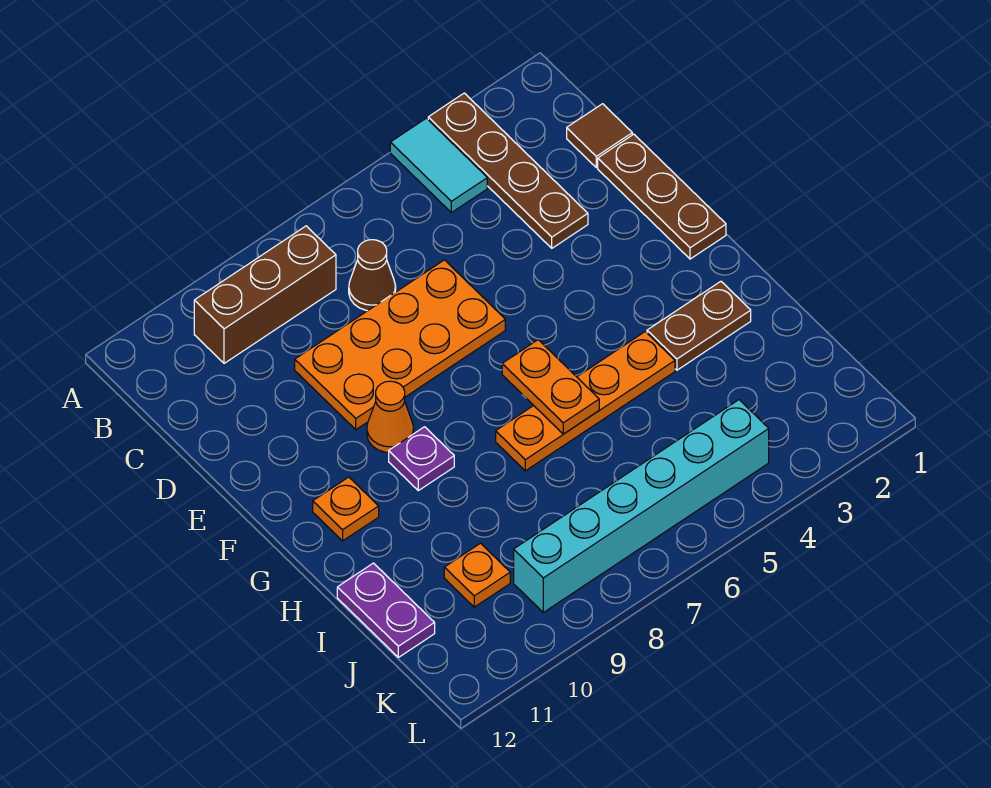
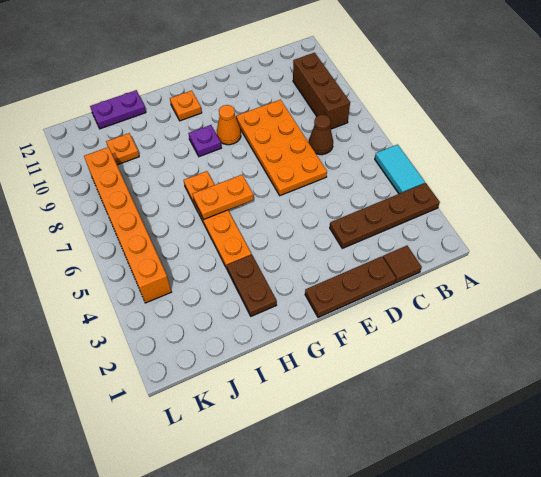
cyan 1x2 tile [390,118,487,213] -> cyan 1x2 tile turned to [375,145,425,194]
cyan 1x6 brick [514,400,769,612] -> orange 1x6 brick [84,147,171,303]

